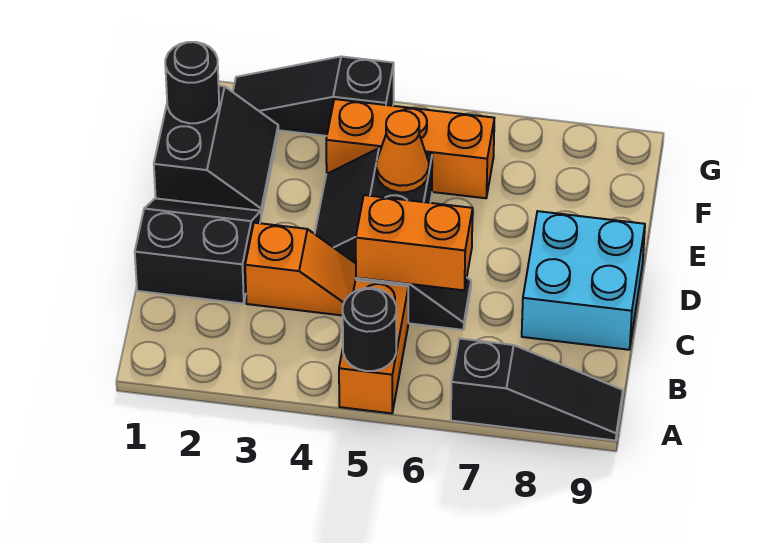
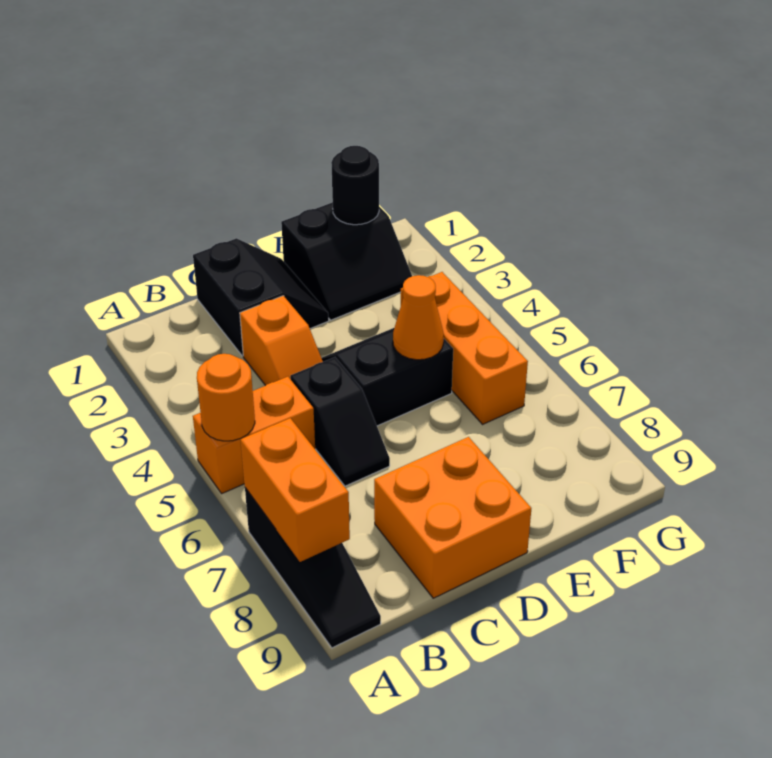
black 1x1 round brick [343,288,396,371] -> orange 1x1 round brick [197,354,255,441]
orange 1x2 brick [356,195,473,290] -> orange 1x2 brick moved to [241,418,350,562]
cyan 2x2 brick [522,211,645,350] -> orange 2x2 brick [374,437,531,598]
black 1x3 slope [233,57,394,136] -> none

